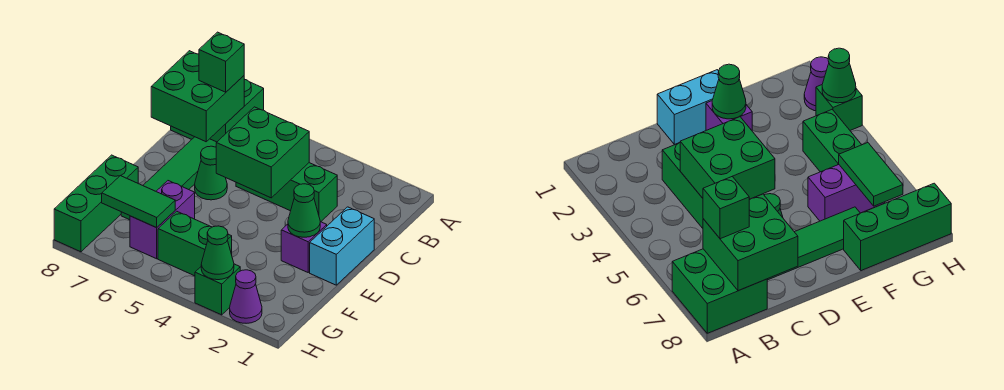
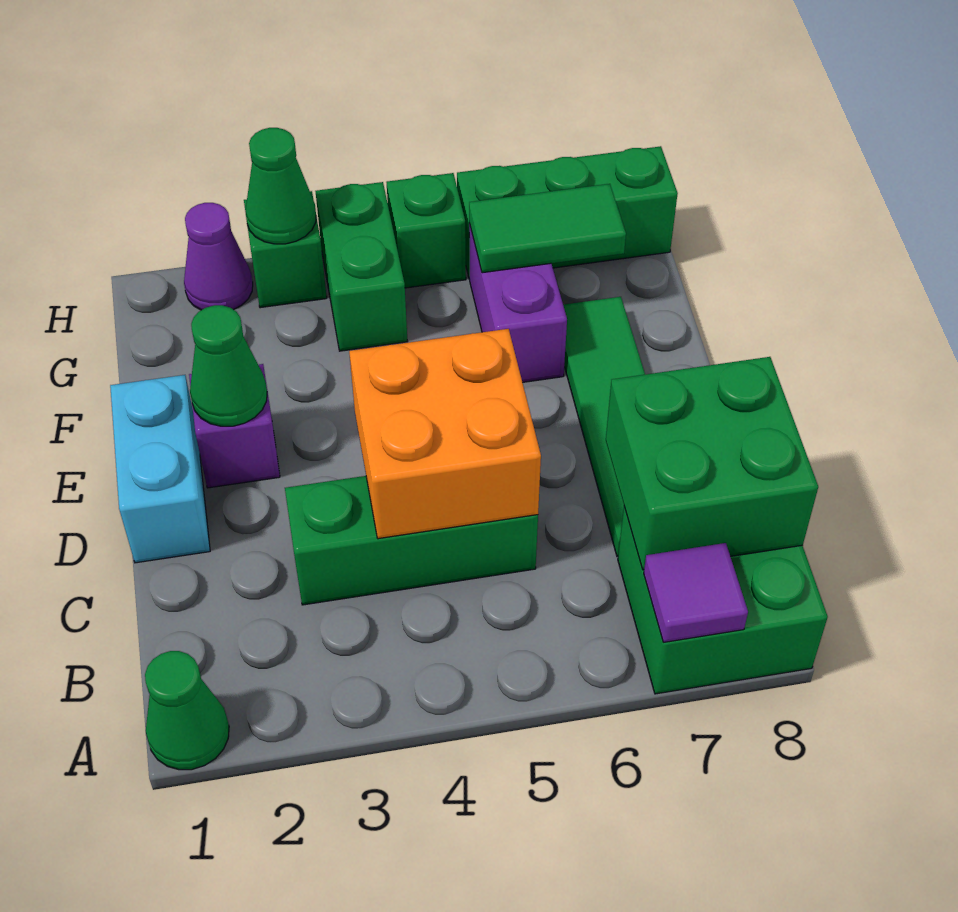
none -> purple 1x1 tile [644,543,748,642]
green 1x1 brick [199,32,244,92] -> green 1x1 brick moved to [387,173,466,288]
green 2x2 brick [216,107,309,198] -> orange 2x2 brick [349,329,541,539]
green 1x1 cone [195,146,227,200] -> green 1x1 cone moved to [145,651,229,770]
green 1x3 brick [54,155,138,252] -> green 1x3 brick turned to [457,146,678,279]
green 1x2 brick [158,211,232,276] -> green 1x2 brick turned to [315,182,408,351]

